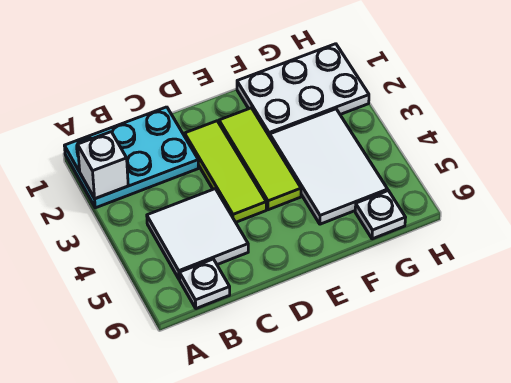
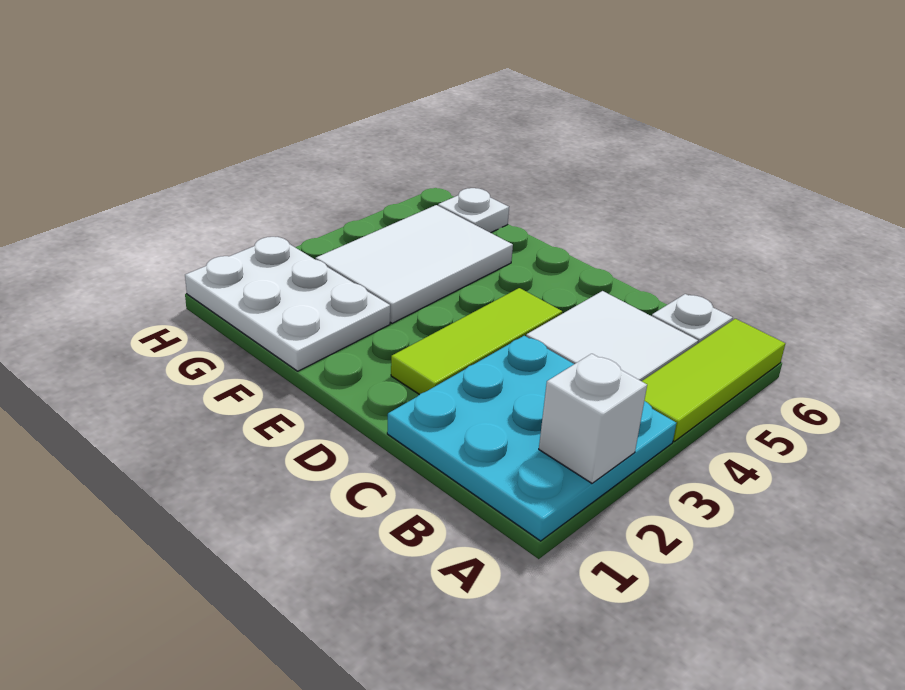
cyan 2x3 plate [65,107,199,208] -> cyan 3x3 plate [387,336,676,541]
lime 1x3 tile [219,108,301,210] -> lime 1x3 tile moved to [642,319,785,441]

